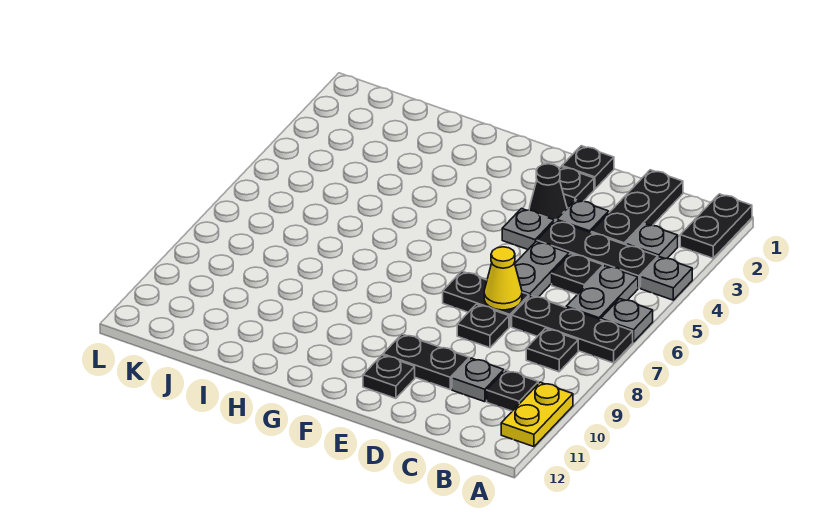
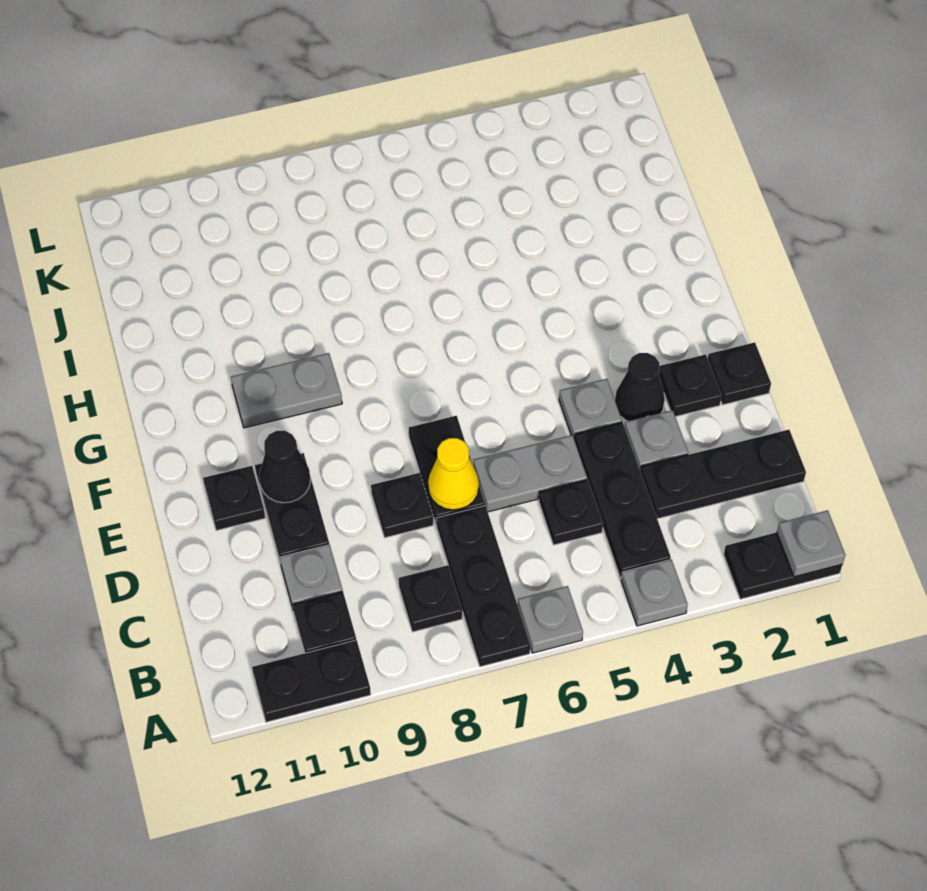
yellow 1x2 plate [501,382,573,447] -> black 1x2 plate [252,640,371,722]
grey 1x1 plate [626,224,678,259] -> grey 1x1 plate moved to [777,510,845,577]
grey 1x2 plate [566,266,638,320] -> grey 1x2 plate moved to [231,353,342,428]
none -> black 1x1 cone [259,431,310,503]

